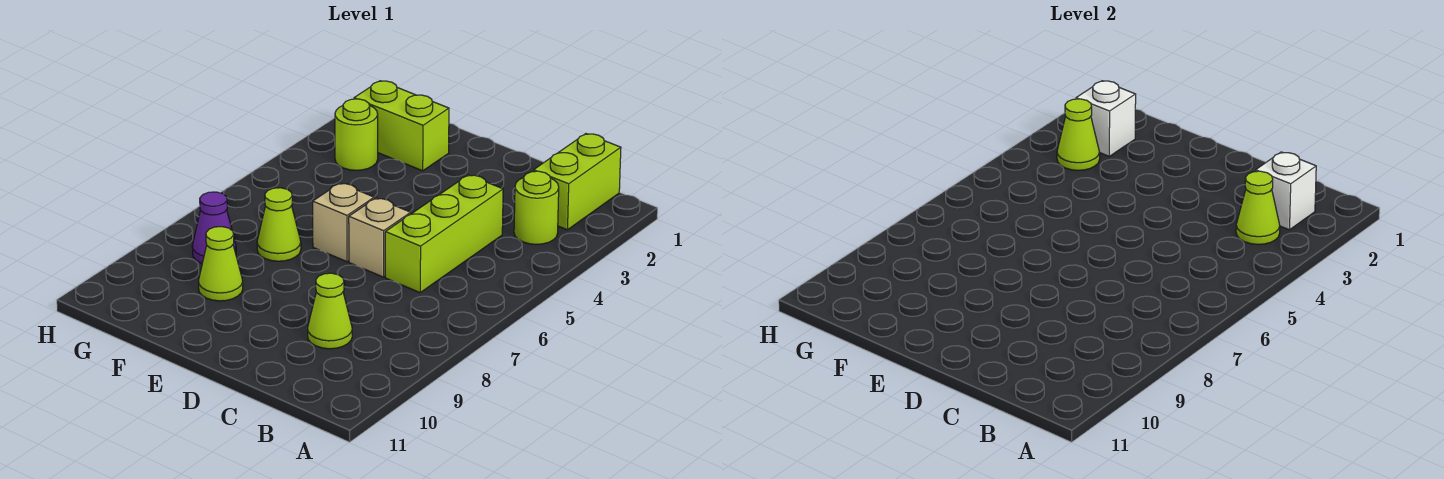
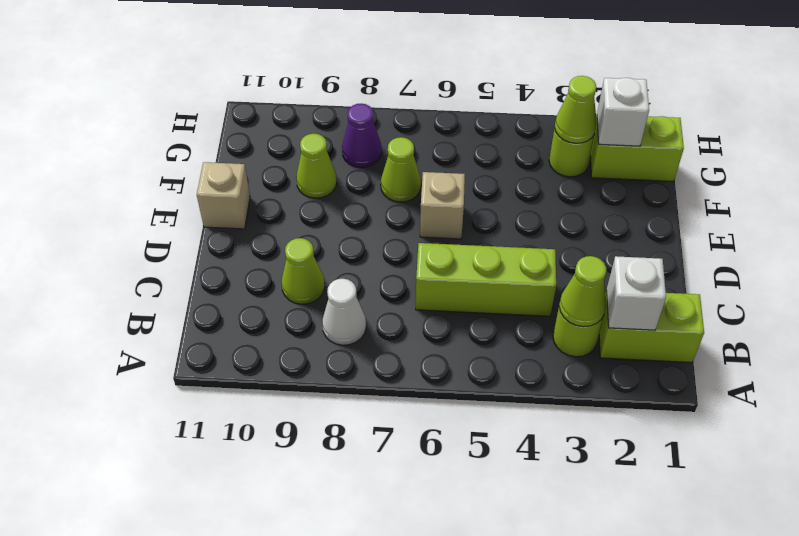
none -> white 1x1 cone [322,279,366,345]
tan 1x1 brick [349,198,411,277] -> tan 1x1 brick moved to [197,162,250,229]
lime 1x2 brick [354,81,449,171] -> lime 1x2 brick turned to [590,116,684,182]

